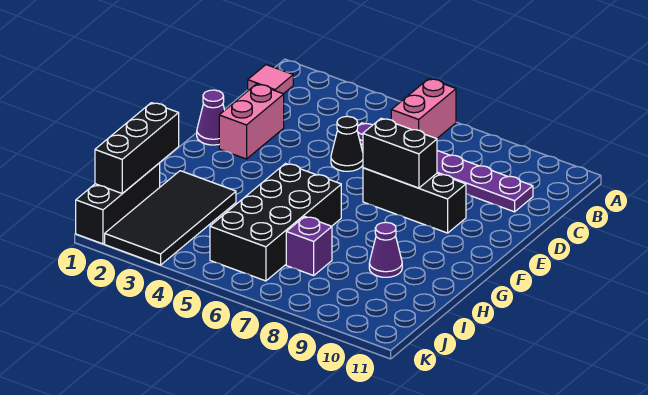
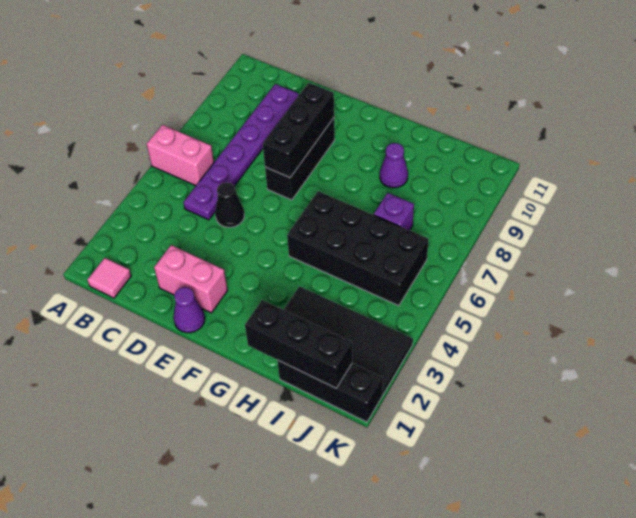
black 1x2 brick [363,118,437,188] -> black 1x3 brick [263,83,334,178]

